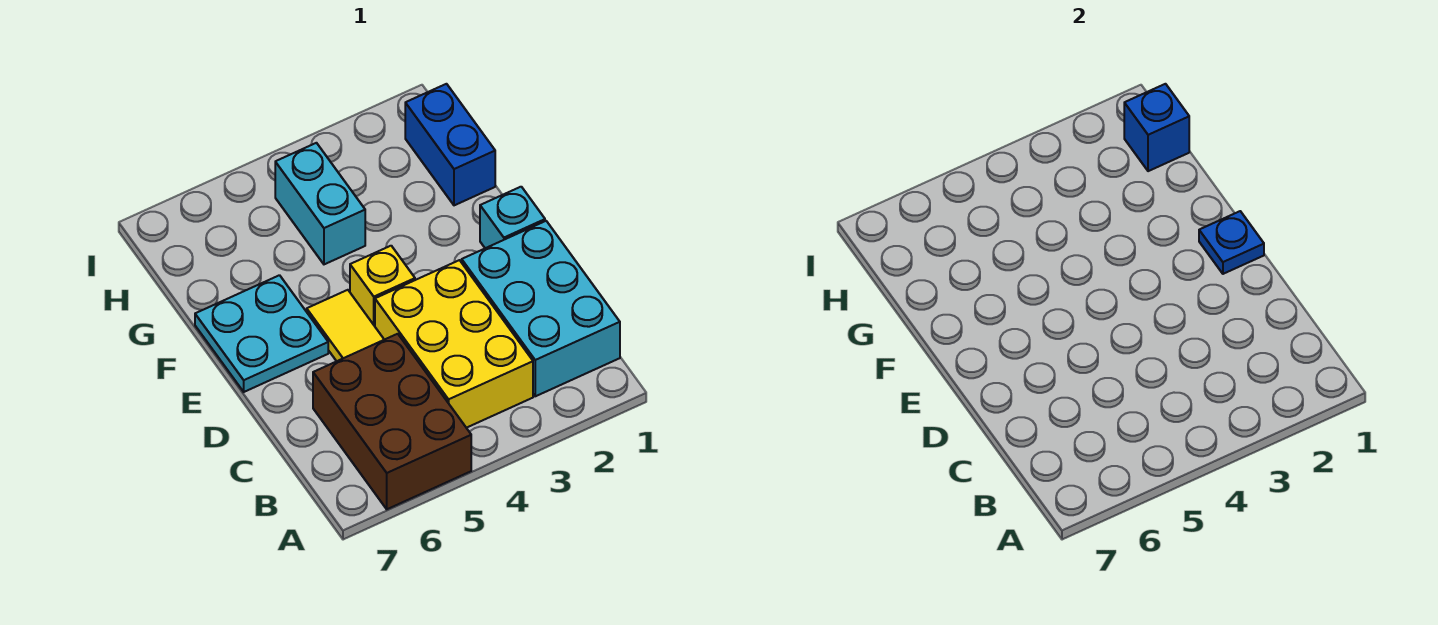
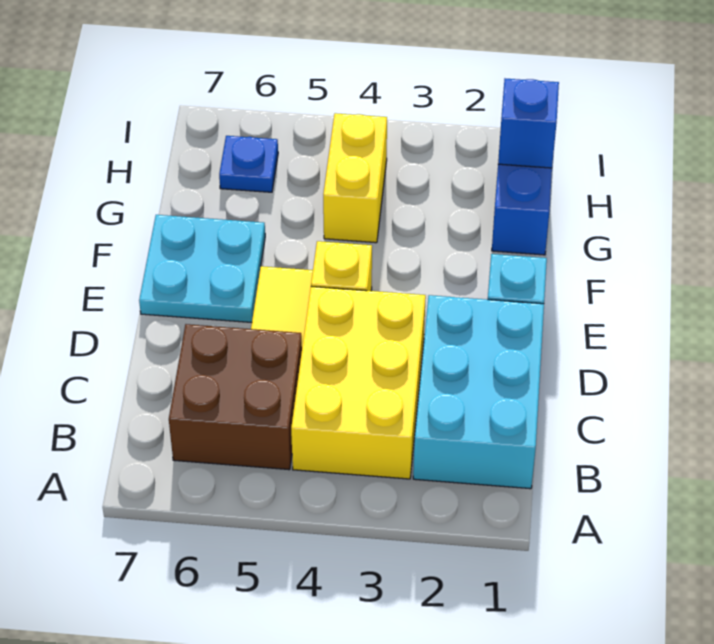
brown 2x3 brick [313,334,471,509] -> brown 2x2 brick [169,324,302,470]
blue 1x1 plate [1199,211,1264,274] -> blue 1x1 plate moved to [219,136,278,192]
cyan 1x2 brick [275,143,365,264] -> yellow 1x2 brick [323,113,387,243]

